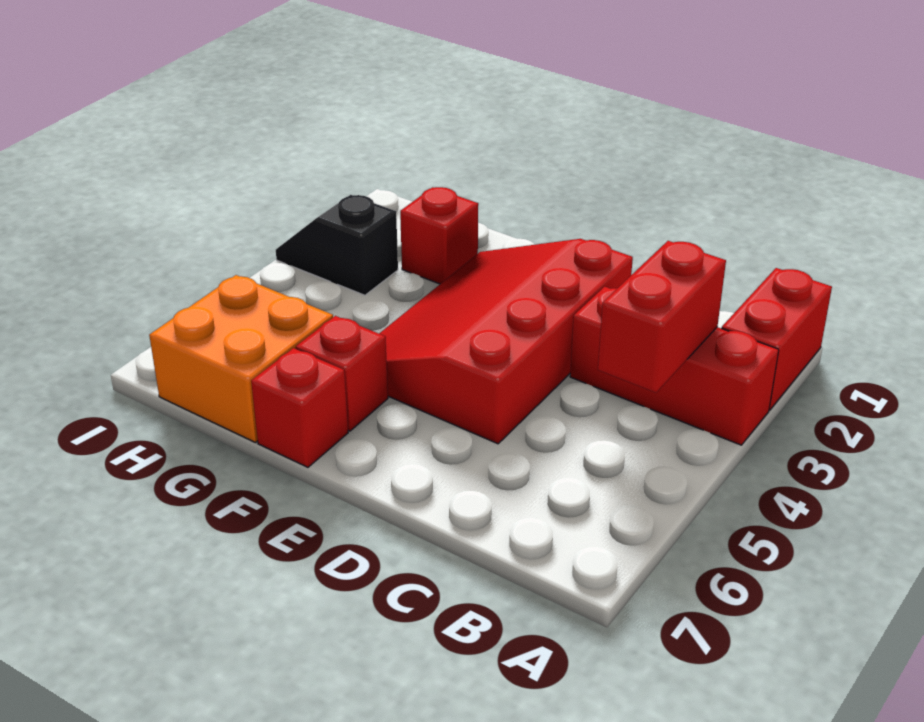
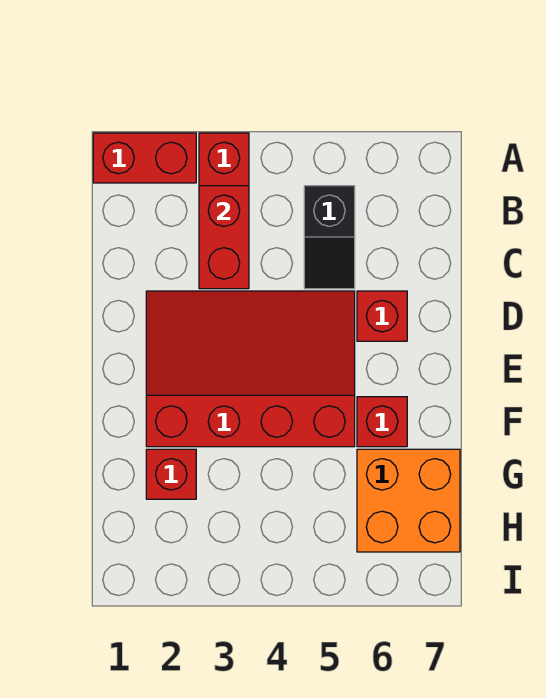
red 1x2 brick [598,241,726,393] -> red 1x2 brick turned to [199,186,249,289]
red 3x4 slope [379,239,633,444] -> red 3x4 slope turned to [146,291,355,447]
red 1x1 brick [251,348,348,467] -> red 1x1 brick moved to [357,291,407,341]
black 1x2 slope [276,195,398,295] -> black 1x2 slope moved to [304,186,355,289]

